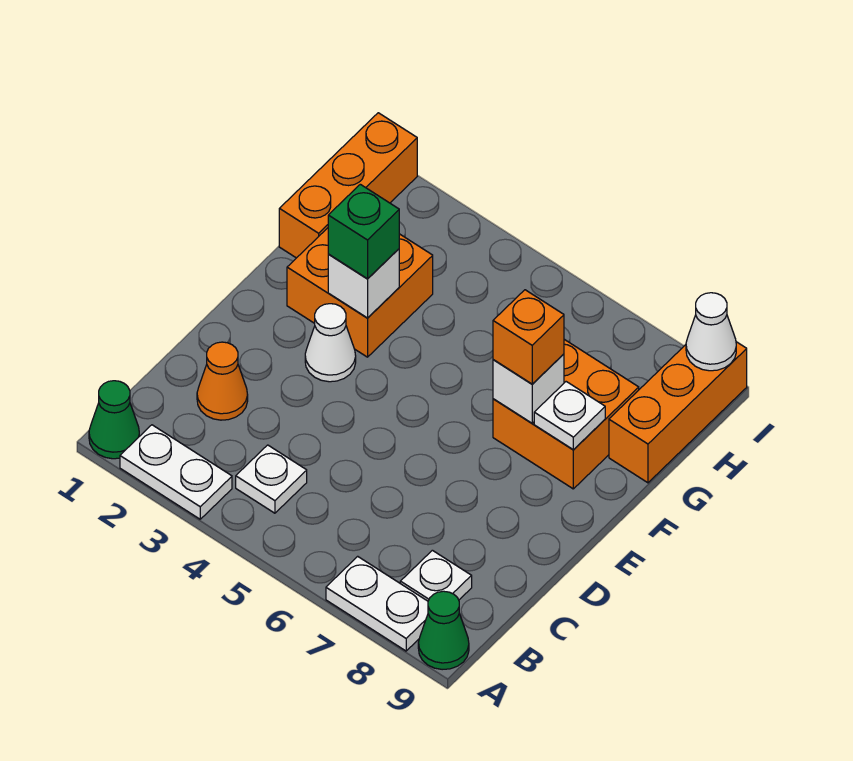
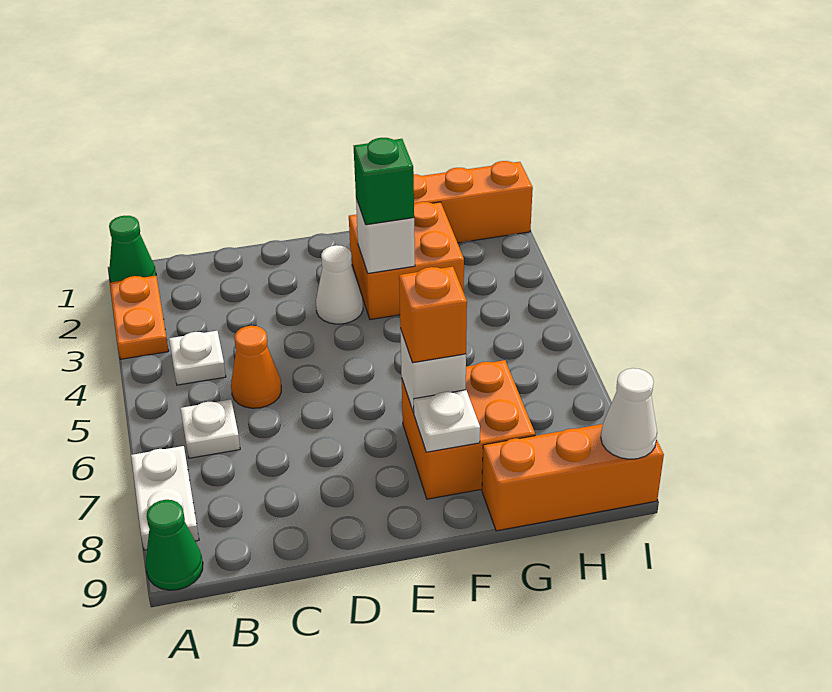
white 1x2 plate [120,425,232,519] -> orange 1x2 plate [110,276,169,359]
white 1x1 plate [400,550,472,601] -> white 1x1 plate moved to [181,400,240,458]
orange 1x1 cone [197,342,248,420] -> orange 1x1 cone moved to [231,326,281,408]

